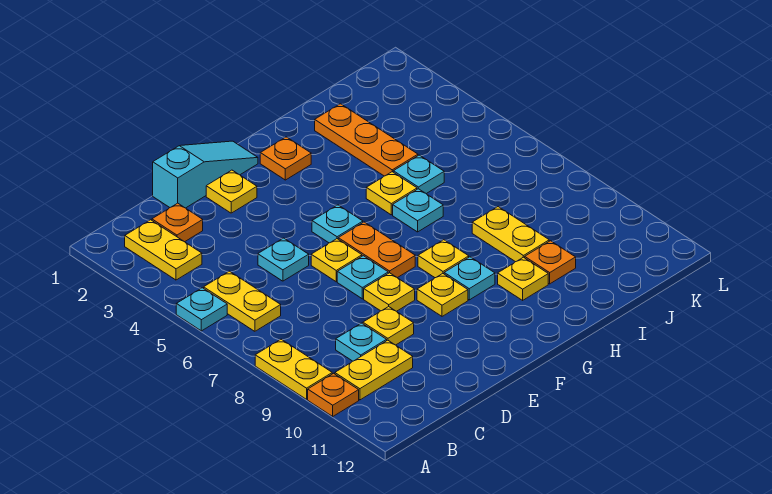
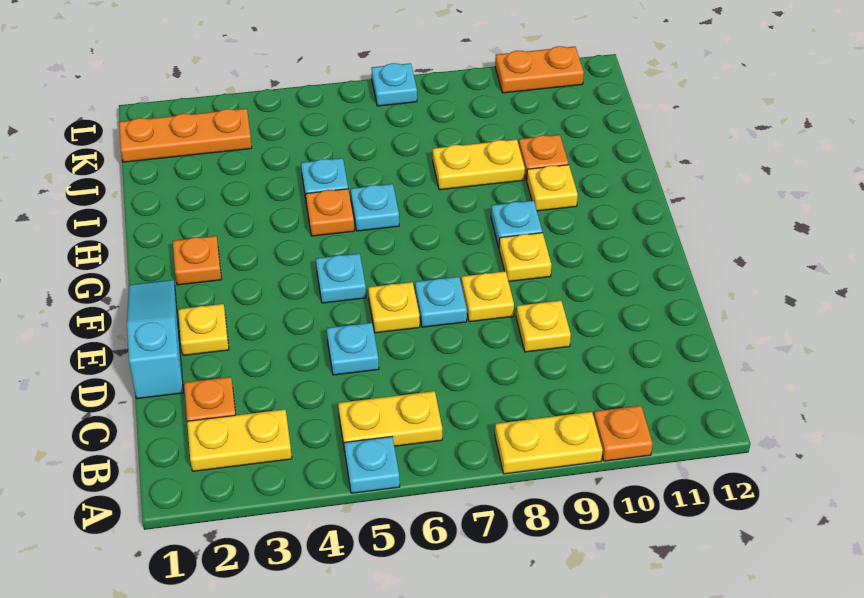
yellow 1x2 plate [335,340,413,400] -> none
cyan 1x1 plate [336,323,387,361] -> cyan 1x1 plate moved to [371,63,417,106]
orange 1x2 plate [338,222,415,278] -> orange 1x2 plate moved to [495,46,584,93]
yellow 1x1 plate [418,240,469,278] -> none
yellow 1x1 plate [366,172,417,215] -> orange 1x1 plate [306,189,354,236]
orange 1x3 plate [315,104,418,176] -> orange 1x3 plate moved to [119,109,252,162]

